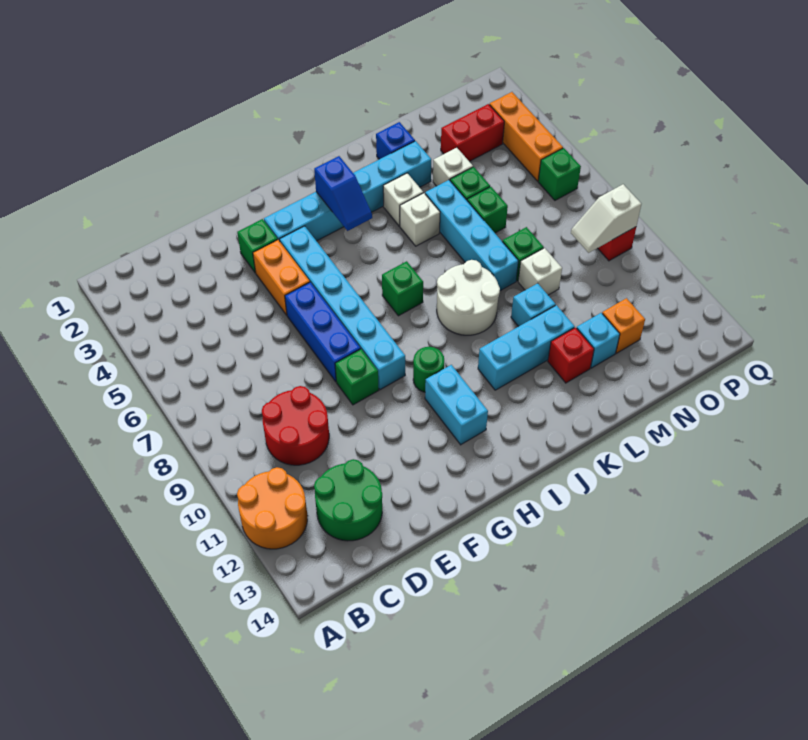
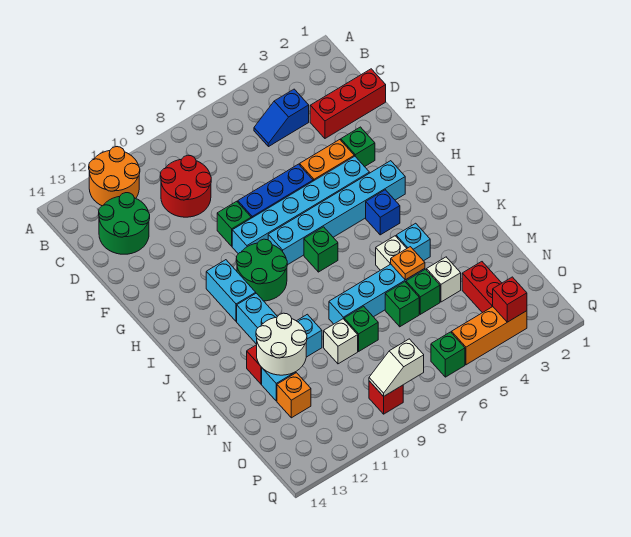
none -> red 1x3 brick [310,69,386,138]
cyan 1x6 brick [264,141,431,241] -> cyan 1x6 brick turned to [268,161,405,265]
green 1x1 round brick [413,347,444,392] -> green 2x2 round brick [236,239,287,301]
cyan 1x2 brick [425,365,488,445] -> cyan 1x2 brick turned to [206,260,256,321]
blue 1x2 slope [314,156,372,231] -> blue 1x2 slope moved to [254,89,309,147]
white 2x2 round brick [437,260,500,335] -> white 2x2 round brick moved to [256,313,307,375]
white 1x1 brick [383,173,423,226] -> cyan 1x1 brick [396,223,430,261]
blue 1x1 brick [376,122,415,159] -> blue 1x1 brick moved to [366,190,400,235]
none -> orange 1x1 plate [391,247,425,280]
white 1x2 slope [571,184,641,253] -> white 1x2 slope turned to [369,339,424,396]
none -> red 1x1 brick [493,277,527,322]

